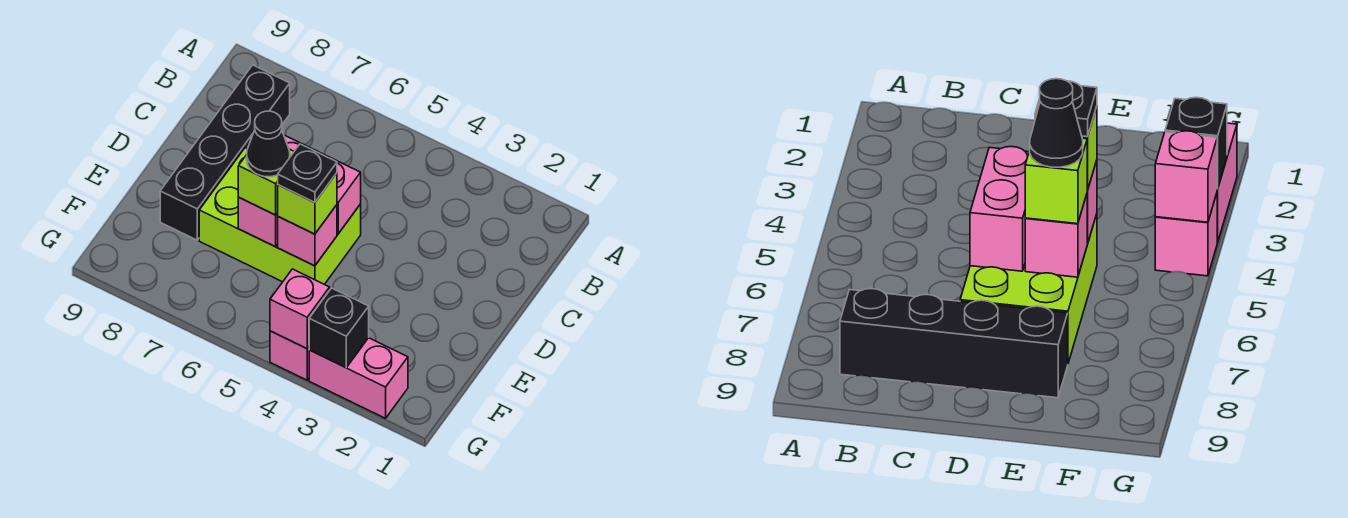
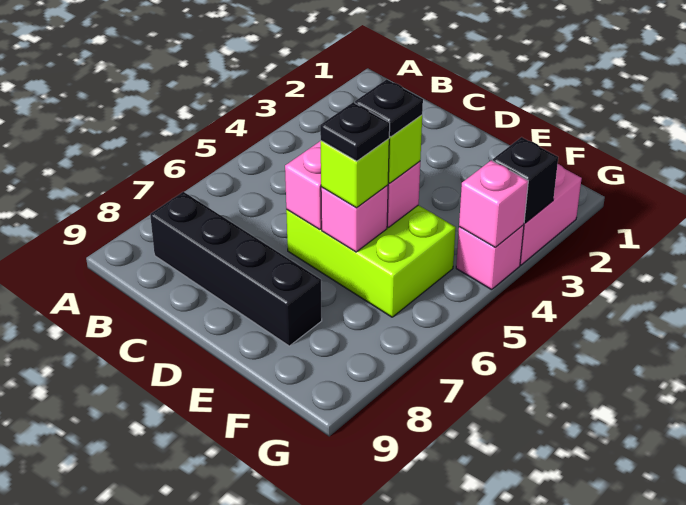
lime 2x3 brick [199,148,361,284] -> lime 2x3 brick turned to [286,205,456,317]
black 1x1 cone [247,111,290,177] -> black 1x1 plate [320,102,390,161]

